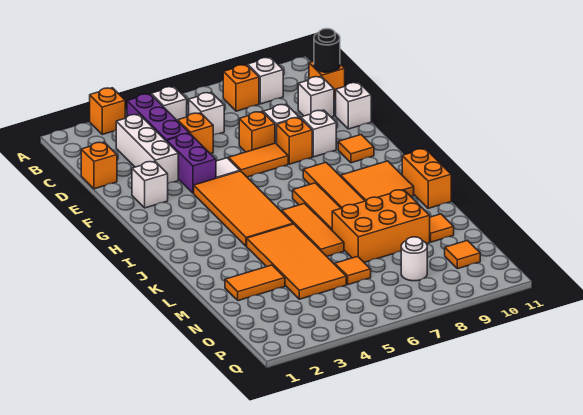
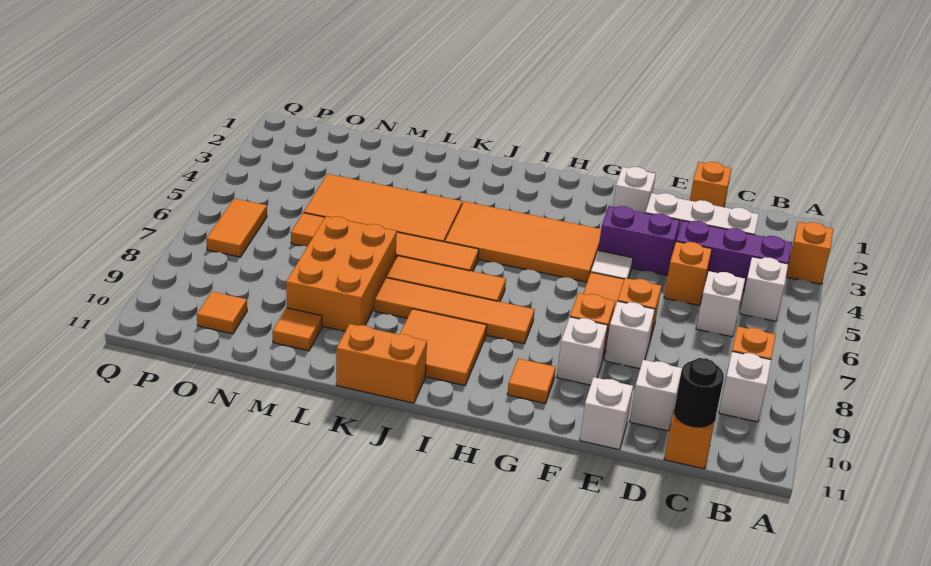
orange 1x2 tile [225,265,285,301] -> orange 1x2 tile moved to [206,199,267,257]
white 1x1 round brick [401,237,427,281] -> none

